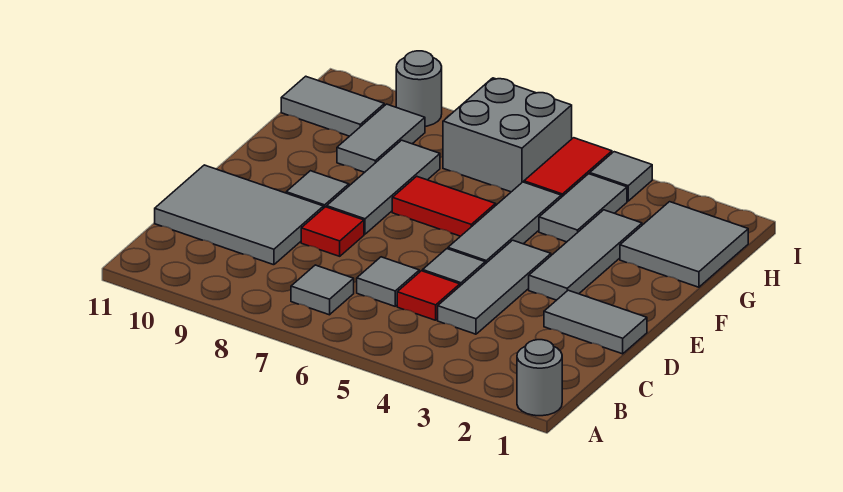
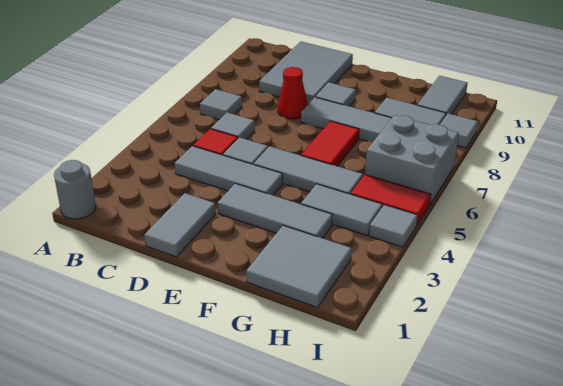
red 1x1 tile [301,207,364,256] -> red 1x1 cone [278,67,308,119]
grey 1x1 round brick [396,51,442,126] -> grey 1x1 tile [440,114,478,148]

